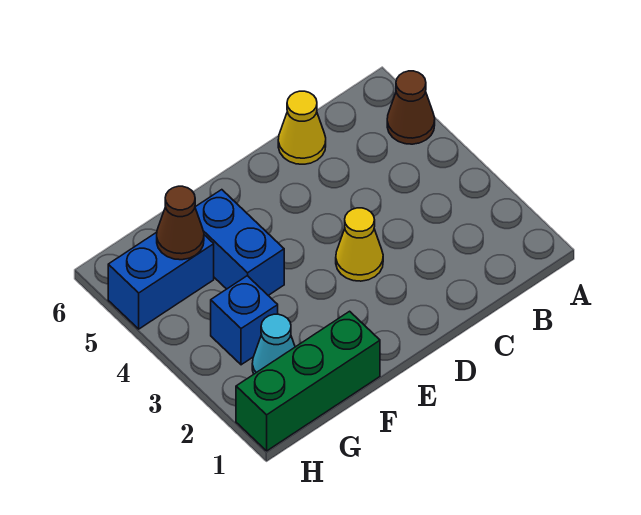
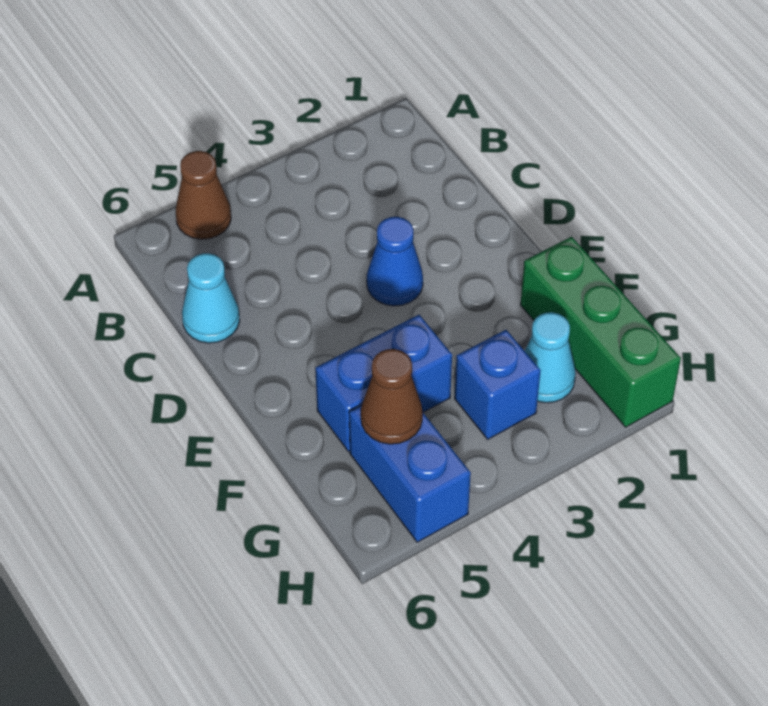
yellow 1x1 cone [278,91,326,164] -> cyan 1x1 cone [182,253,240,343]
yellow 1x1 cone [336,208,383,281] -> blue 1x1 cone [367,217,423,306]

